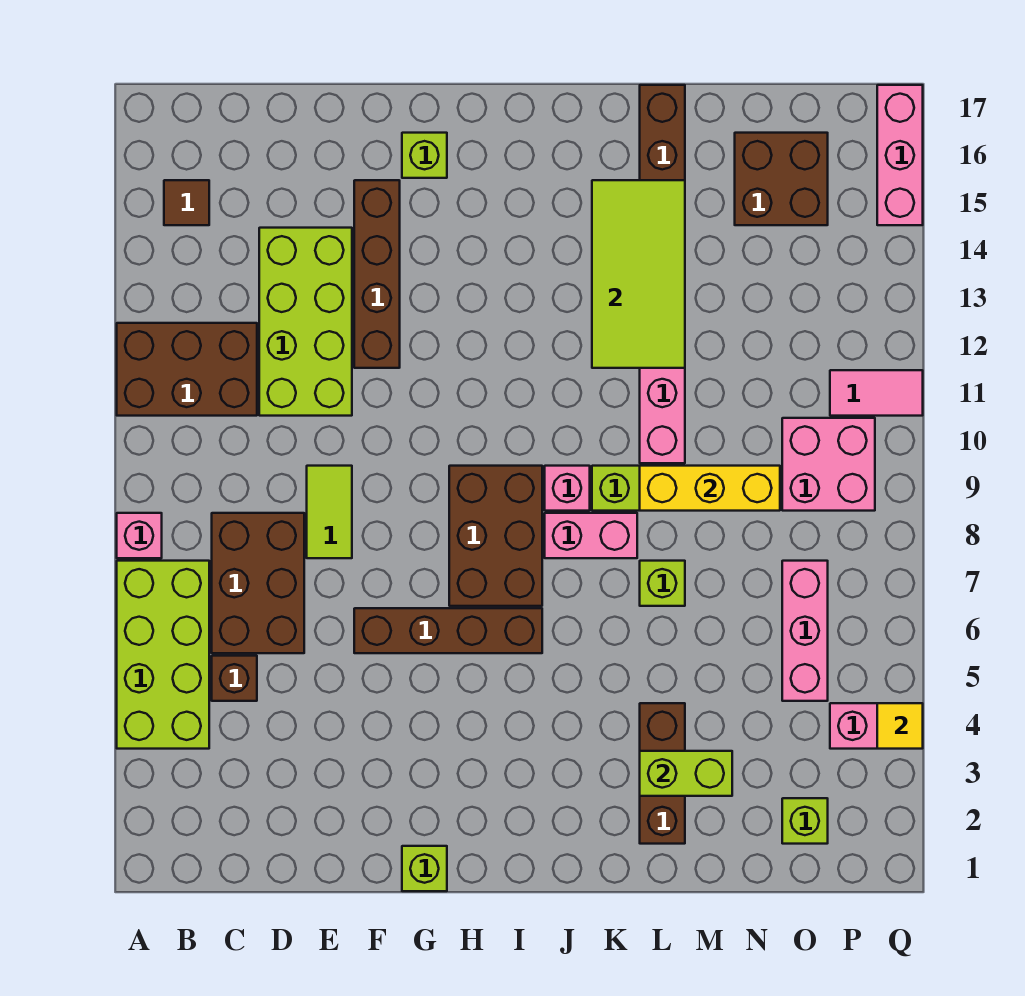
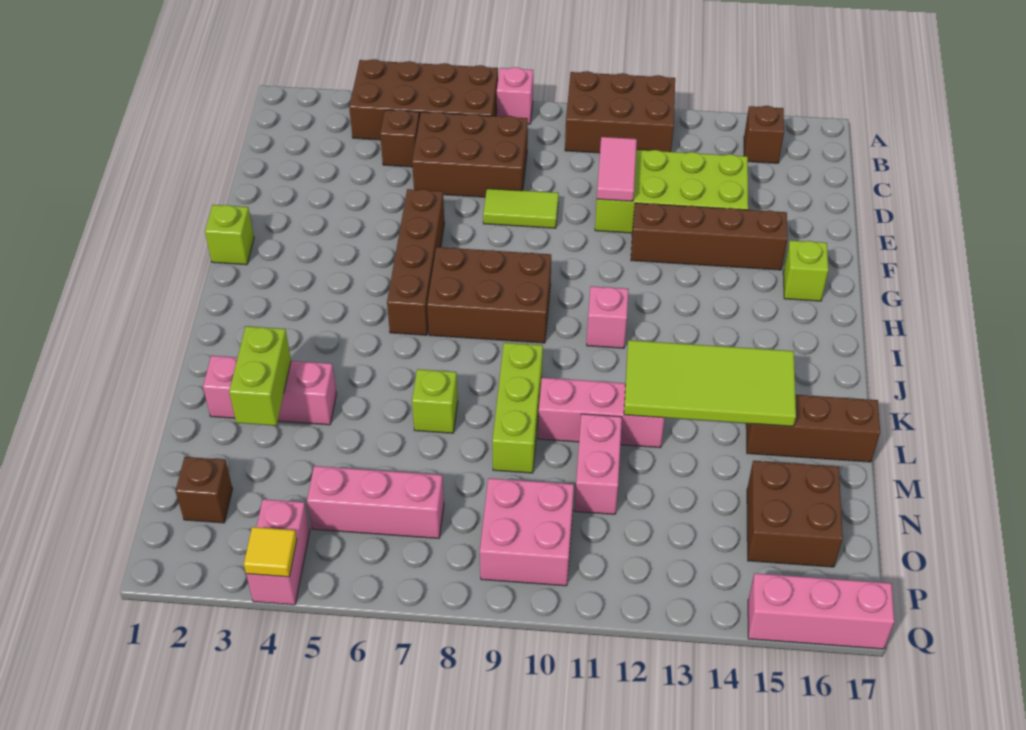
lime 2x4 brick [117,561,209,749] -> brown 2x4 brick [349,59,498,140]
brown 2x3 brick [117,323,257,416] -> brown 2x3 brick turned to [565,71,675,153]
brown 1x1 tile [164,180,209,225] -> brown 1x1 brick [744,106,784,163]
pink 1x2 brick [545,513,637,558] -> pink 1x2 brick moved to [575,414,622,514]
pink 1x1 brick [545,466,590,511] -> pink 1x1 brick moved to [587,286,628,348]
brown 1x3 brick [640,703,685,844] -> pink 1x3 brick [203,356,336,425]
yellow 1x3 brick [640,466,780,511] -> none
lime 1x1 brick [782,798,828,844] -> brown 1x1 brick [176,457,232,523]
pink 1x2 tile [830,370,923,416] -> pink 1x2 tile moved to [597,137,637,201]

